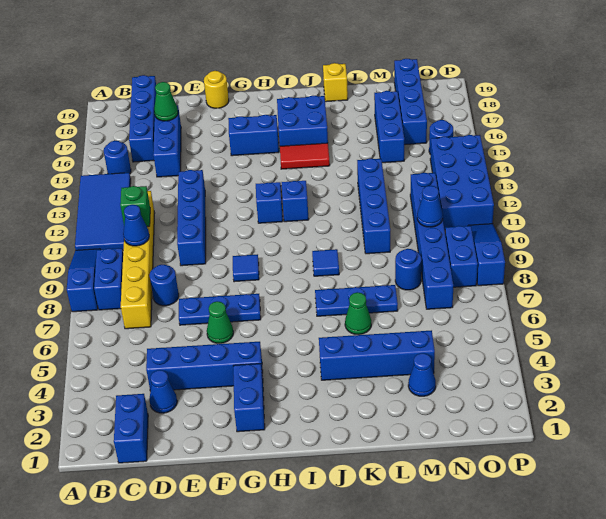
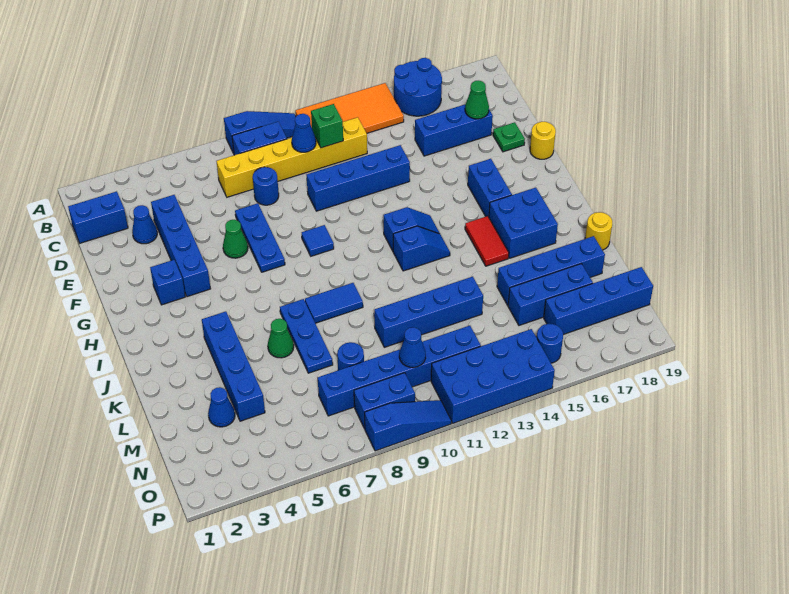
blue 2x4 tile [75,173,131,250] -> orange 2x4 tile [295,83,404,133]
blue 1x1 round brick [104,141,131,174] -> blue 2x2 round brick [394,58,442,116]
blue 1x4 brick [129,75,156,162] -> blue 1x4 brick moved to [497,236,605,305]
none -> green 1x1 plate [493,122,525,152]
blue 1x2 brick [233,364,265,432] -> blue 1x1 brick [150,260,185,305]
blue 1x1 tile [312,249,339,276] -> blue 1x2 tile [305,283,363,323]
yellow 1x1 brick [323,63,348,102] -> yellow 1x1 round brick [585,212,612,250]

